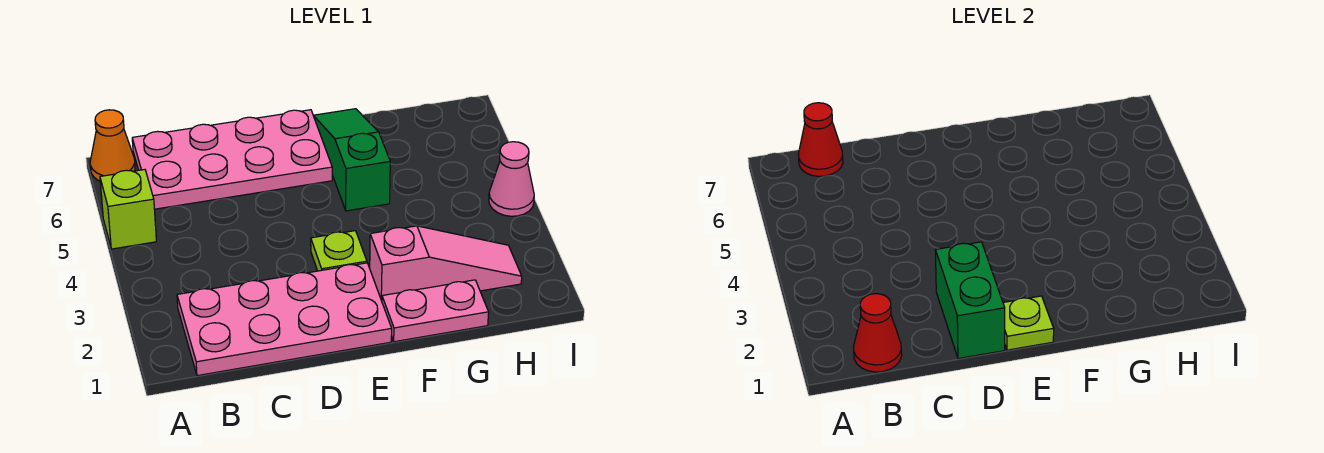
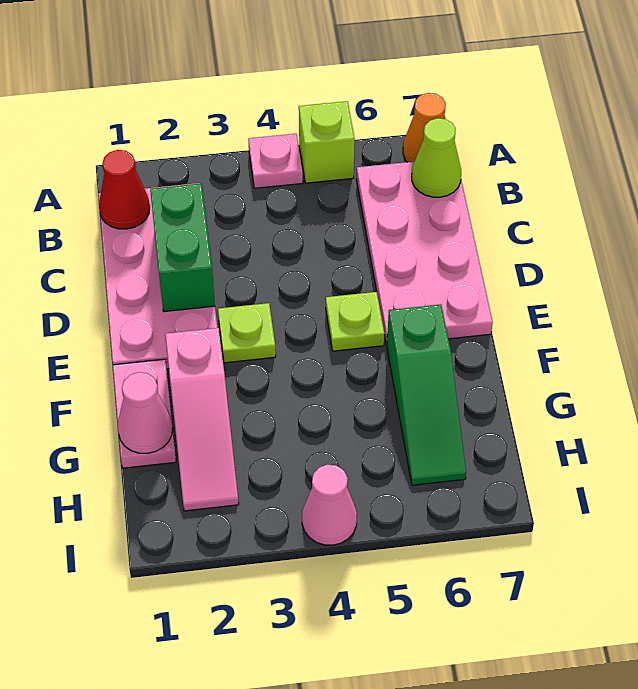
none -> pink 1x1 plate [248,134,303,188]
red 1x1 cone [798,103,843,176] -> lime 1x1 cone [412,118,461,197]
green 1x2 brick [935,242,1005,359] -> green 1x2 brick turned to [150,183,215,312]
lime 1x1 plate [1003,296,1054,350] -> lime 1x1 plate moved to [326,292,384,351]
green 1x3 slope [313,109,390,211] -> green 1x3 slope turned to [387,304,466,485]
none -> pink 1x1 cone [118,372,173,453]

